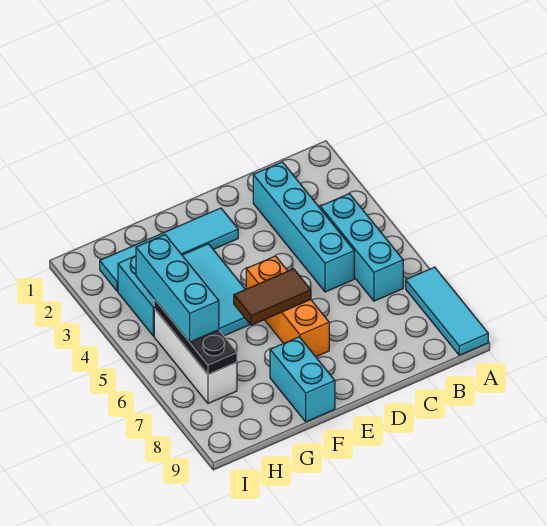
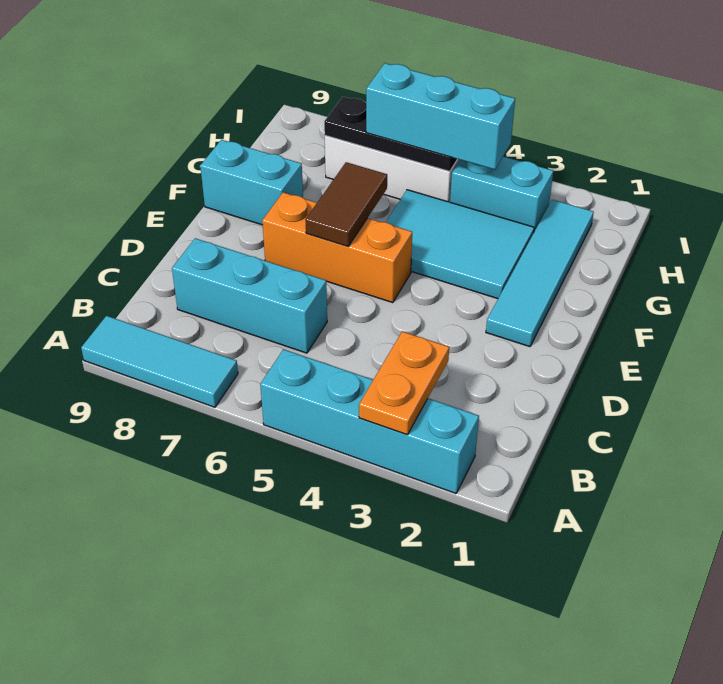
none -> orange 1x2 plate [359,331,449,435]
cyan 1x3 brick [320,194,403,301] -> cyan 1x3 brick moved to [172,238,327,353]
cyan 1x4 brick [253,162,354,292] -> cyan 1x4 brick moved to [260,349,479,493]

